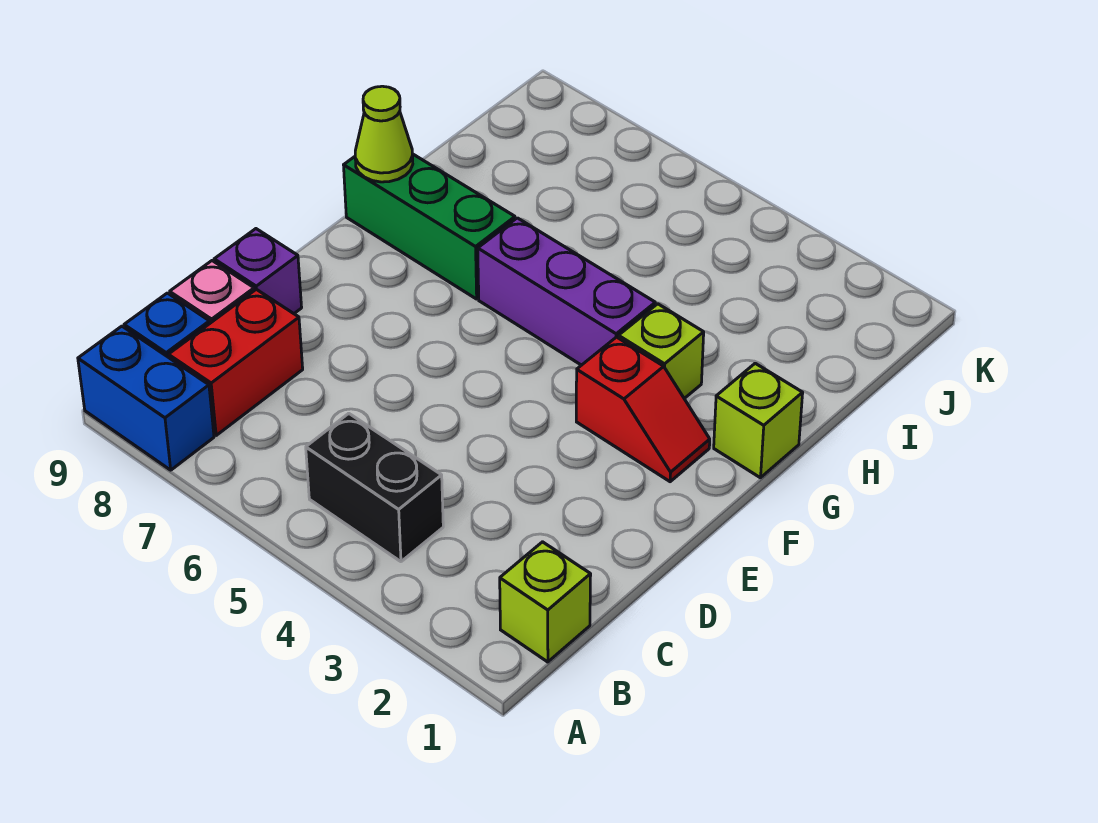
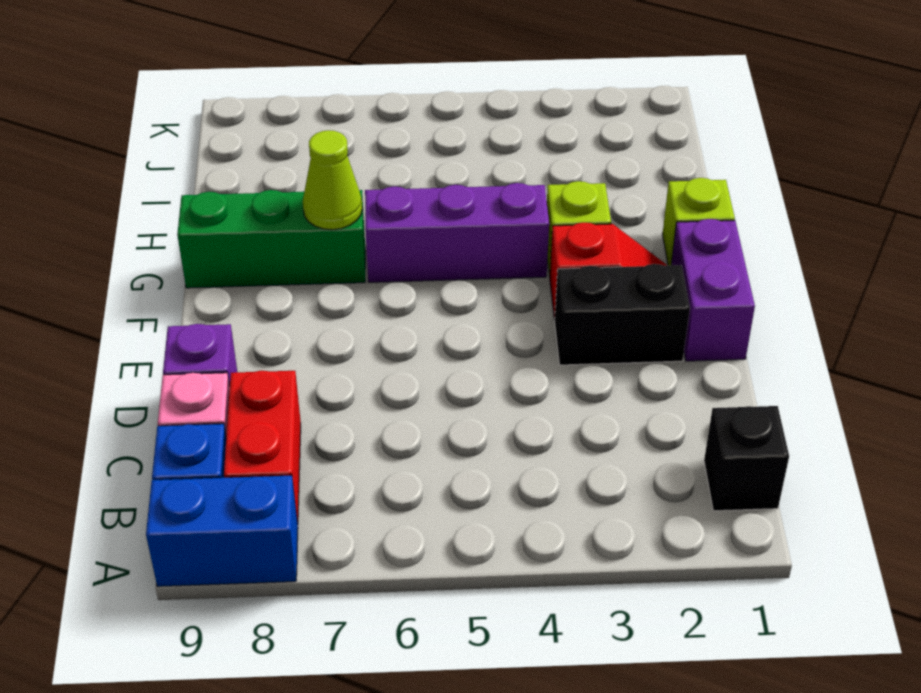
lime 1x1 brick [500,542,591,662] -> black 1x1 brick [704,406,789,511]
black 1x2 brick [306,413,443,562] -> black 1x2 brick moved to [555,264,690,365]
none -> purple 1x2 brick [671,219,755,361]
lime 1x1 cone [355,86,413,182] -> lime 1x1 cone moved to [303,130,362,230]

